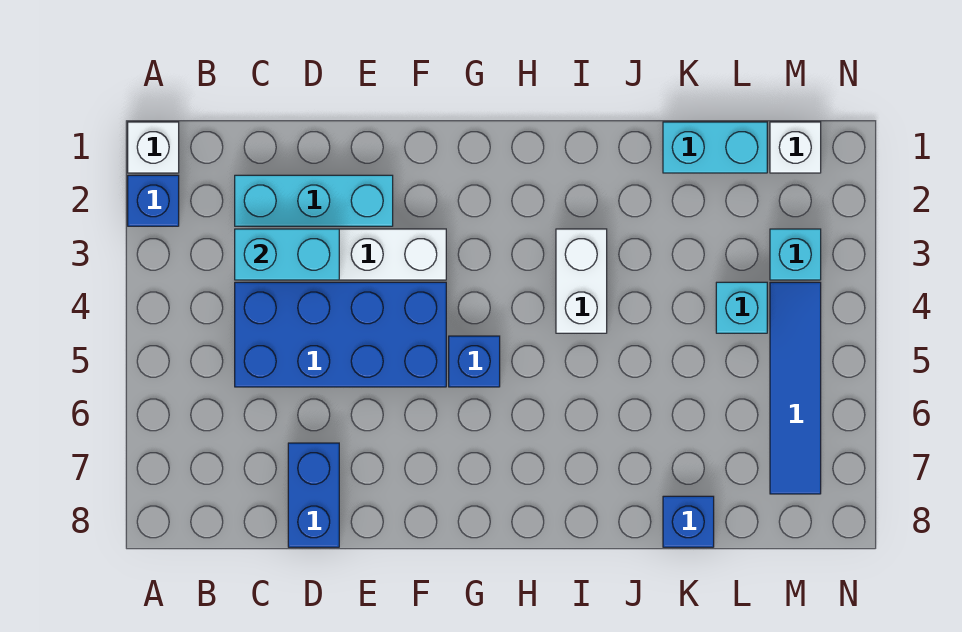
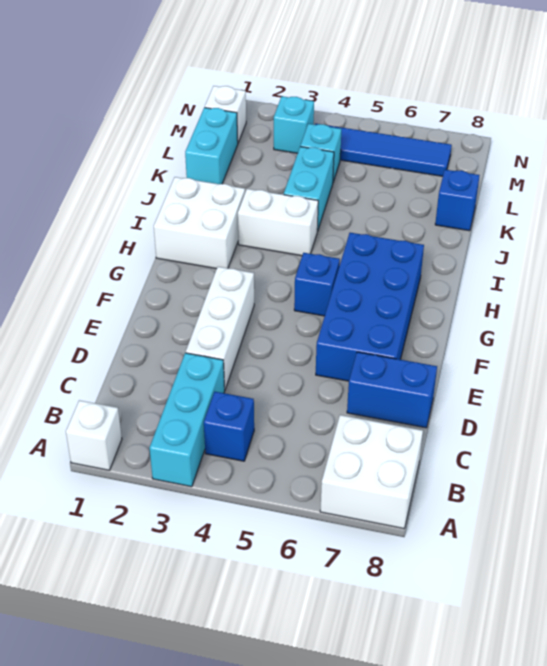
blue 1x1 brick [128,175,179,226] -> blue 1x1 brick moved to [204,392,254,461]
none -> white 2x2 brick [320,415,423,529]
cyan 1x3 brick [235,175,393,226] -> cyan 1x3 brick moved to [150,353,225,487]
cyan 1x2 brick [235,229,339,280] -> cyan 1x2 brick moved to [284,147,334,231]
blue 2x4 brick [235,282,446,387] -> blue 2x4 brick moved to [316,233,424,381]
none -> white 2x2 brick [154,177,245,269]

